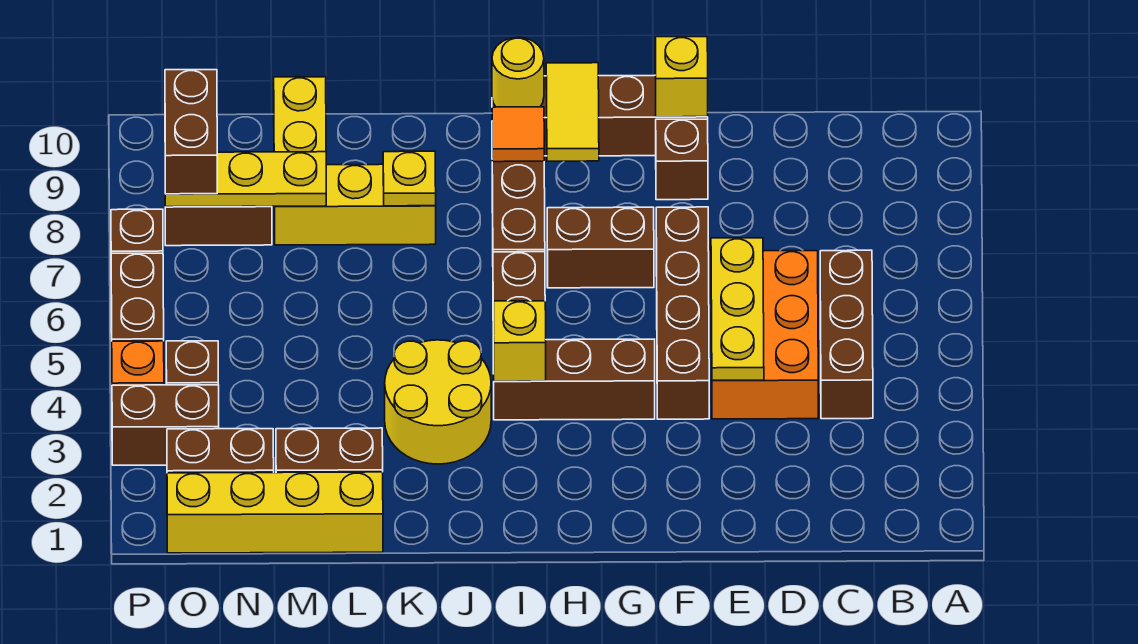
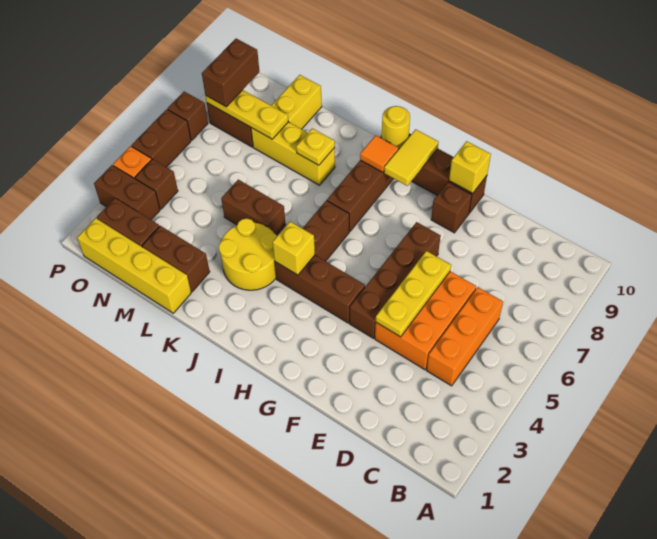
brown 1x3 brick [820,250,873,419] -> orange 1x3 brick [427,287,503,386]
brown 1x2 brick [547,207,654,288] -> brown 1x2 brick moved to [221,180,286,235]

